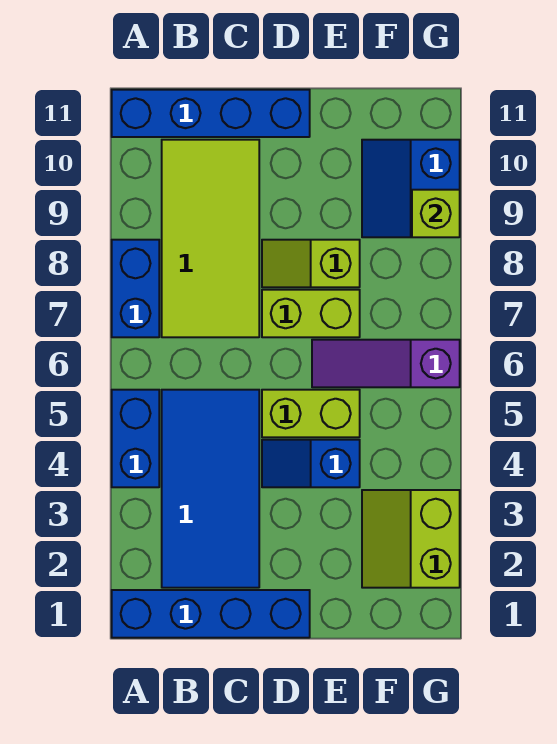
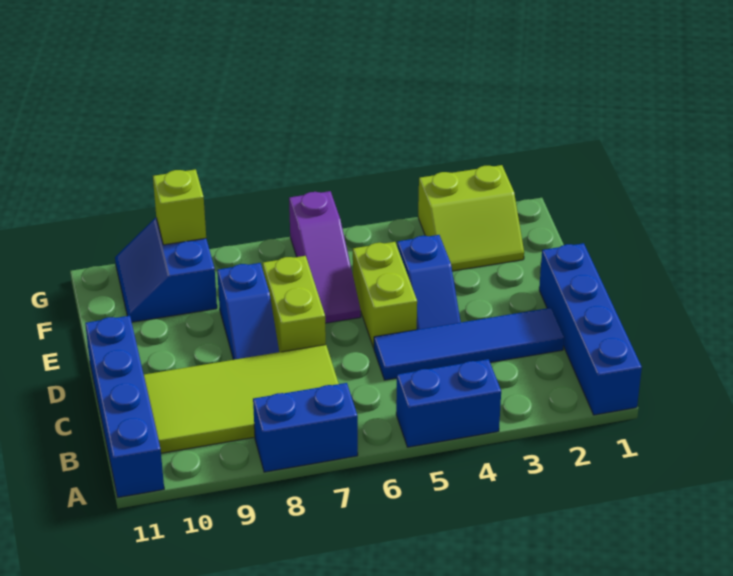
blue 2x4 tile [162,390,259,588] -> blue 1x4 tile [374,308,564,380]
lime 1x2 slope [262,240,360,287] -> blue 1x2 slope [217,263,279,360]
blue 2x2 slope [362,140,460,237] -> blue 2x2 slope turned to [115,218,217,322]

